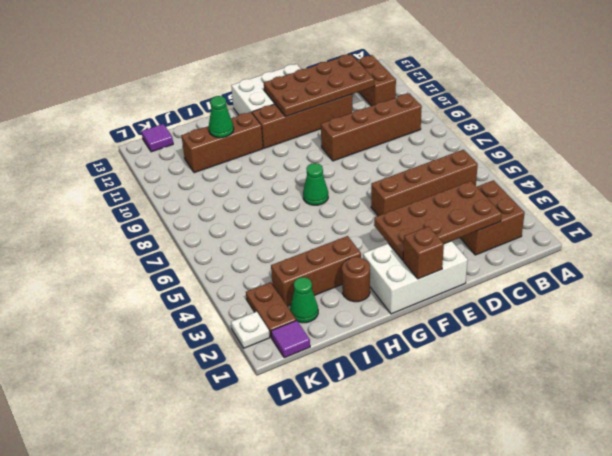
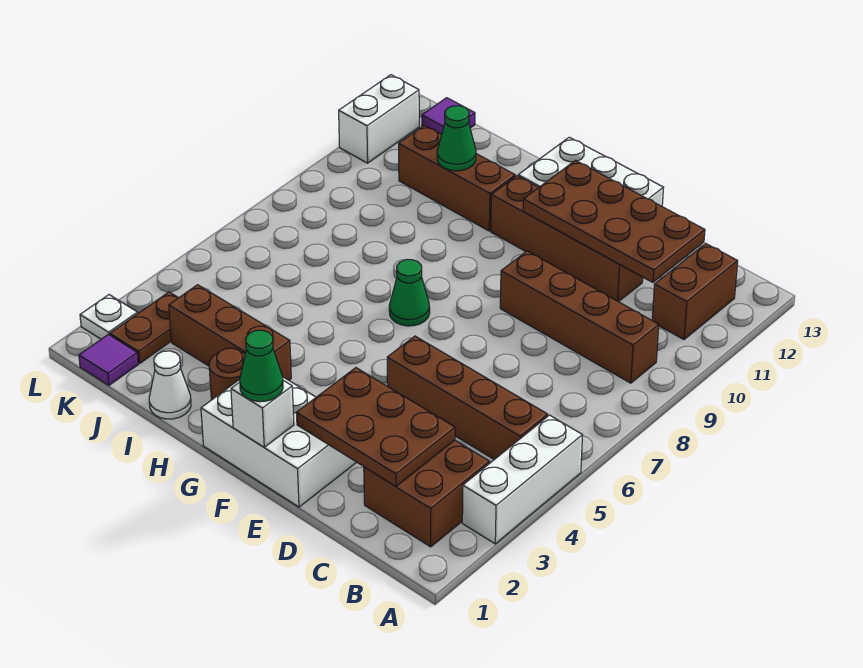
none -> white 1x3 brick [462,415,583,544]
brown 2x4 plate [374,181,502,260] -> brown 2x3 plate [296,368,455,486]
brown 1x1 brick [403,226,444,279] -> white 1x1 brick [231,380,294,447]
none -> white 1x1 cone [149,351,191,419]
green 1x1 cone [290,277,318,323] -> green 1x1 cone moved to [240,330,283,402]
none -> white 1x2 brick [339,75,419,163]

